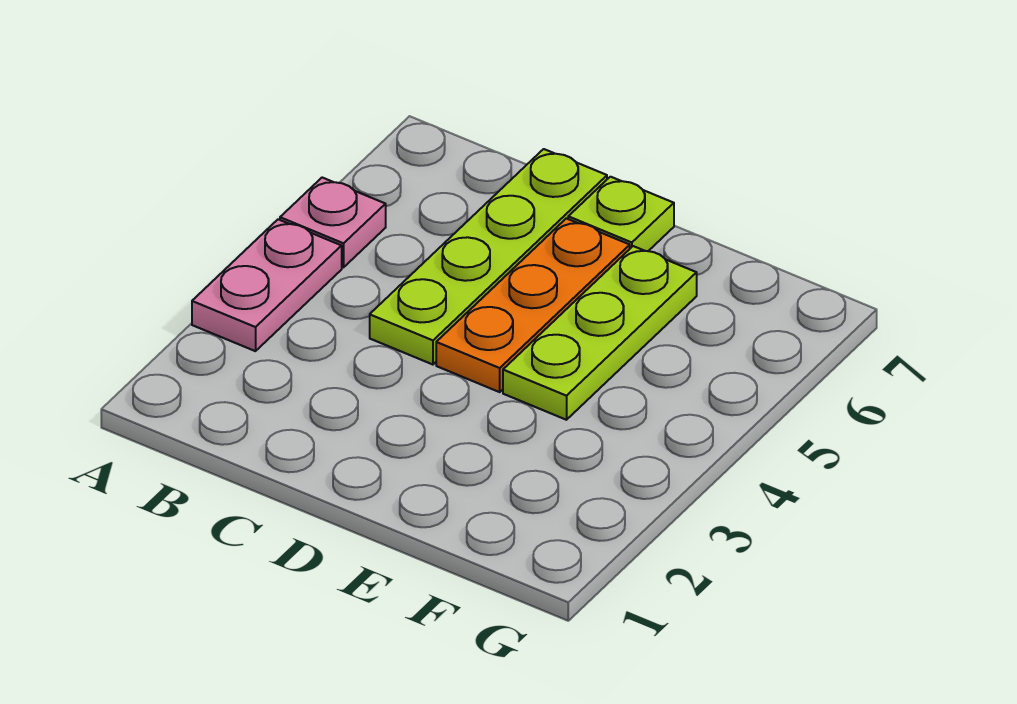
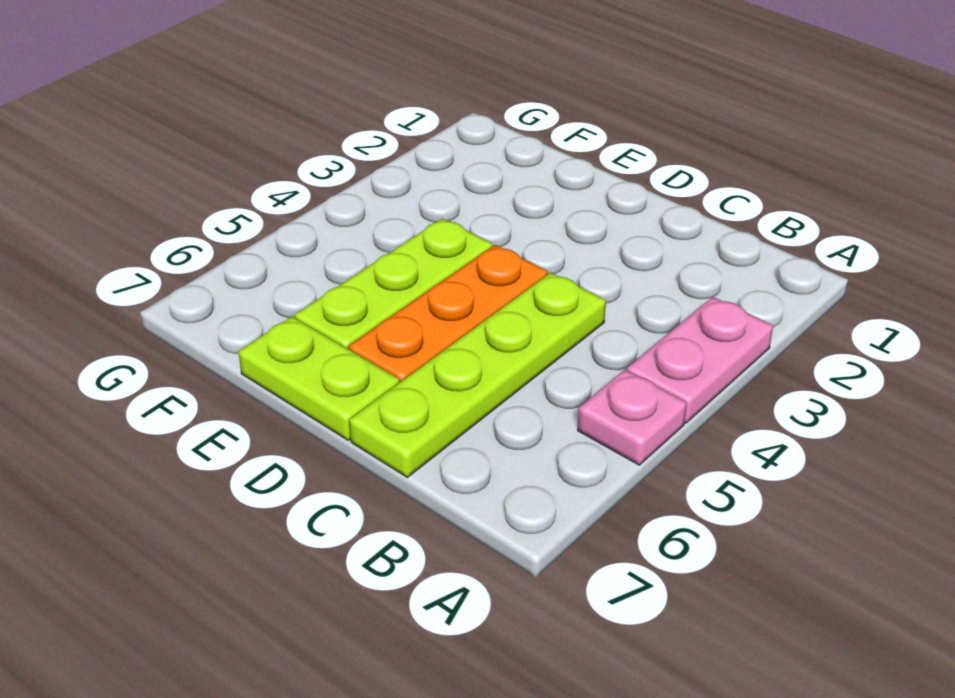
lime 1x1 plate [568,177,674,251] -> lime 1x2 plate [238,317,400,440]

